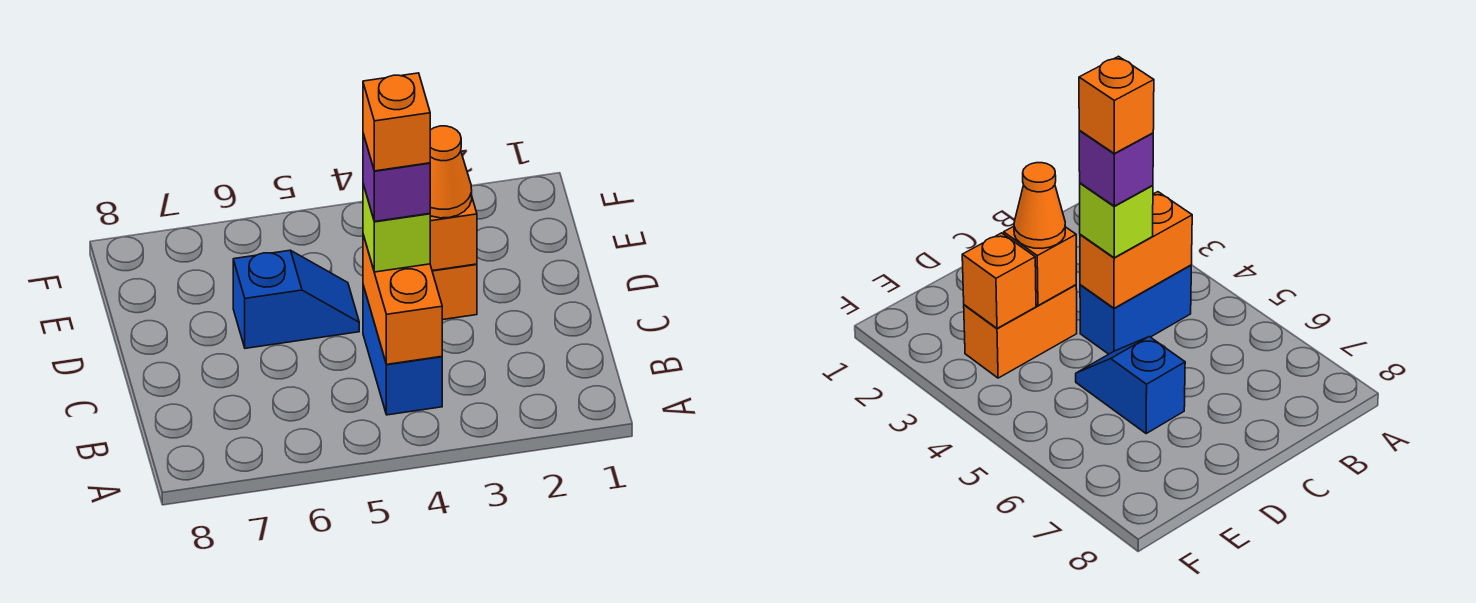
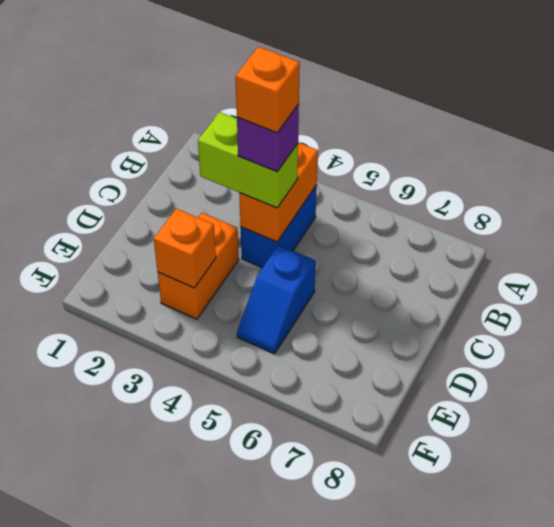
lime 1x1 brick [363,184,430,272] -> lime 1x2 brick [198,112,298,208]
orange 1x1 brick [430,198,477,271] -> none
orange 1x1 cone [430,126,472,218] -> none
blue 1x2 slope [233,250,359,348] -> blue 1x2 slope turned to [237,245,316,354]

